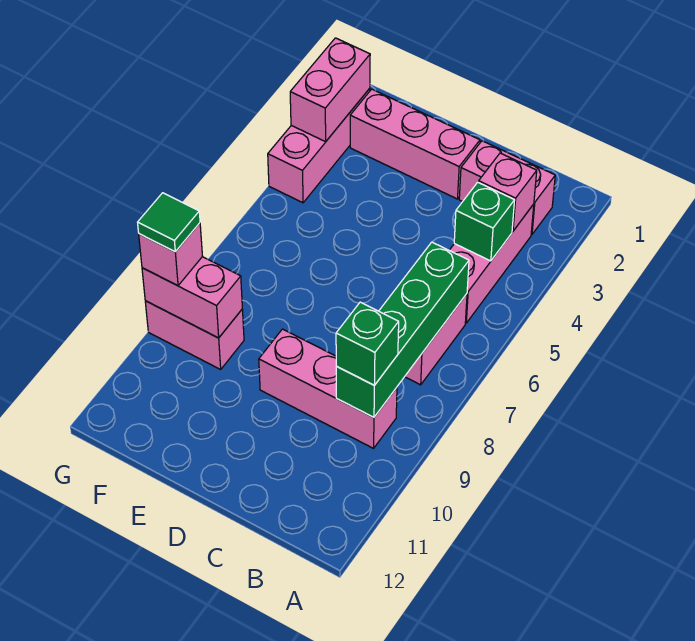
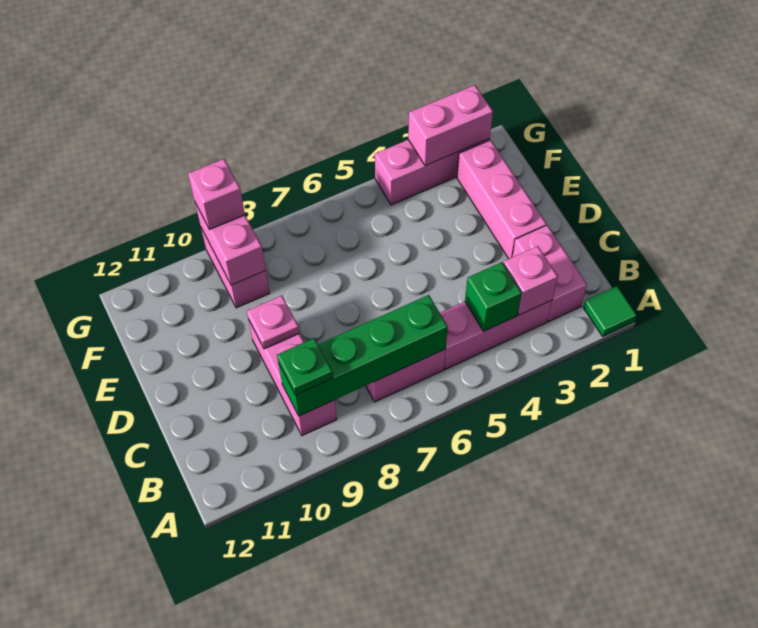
green 1x1 brick [336,302,399,385] -> green 1x1 plate [277,338,333,395]
none -> pink 1x1 plate [247,296,299,349]
green 1x1 tile [138,193,200,252] -> green 1x1 tile moved to [583,286,637,336]

